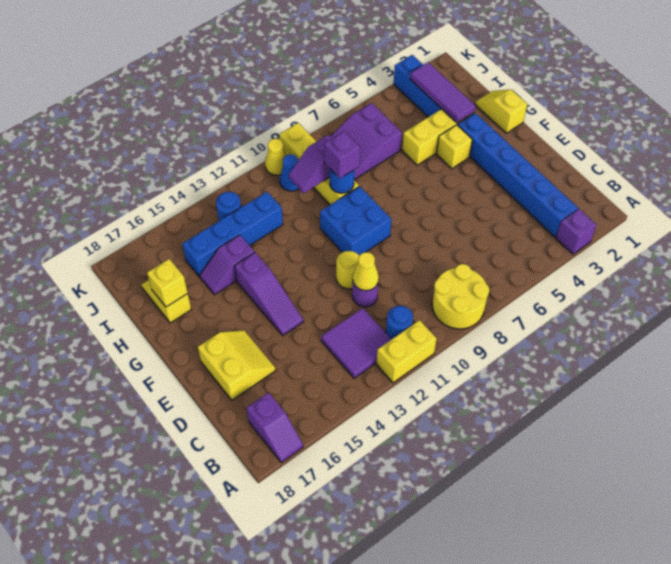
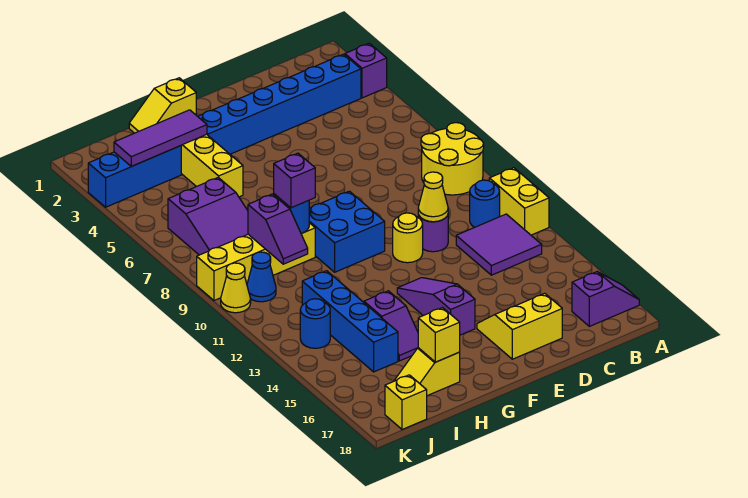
purple 1x3 slope [234,253,303,335] -> purple 1x3 slope turned to [397,278,475,335]
yellow 1x1 brick [437,125,472,169] -> yellow 1x1 brick moved to [385,375,427,430]

